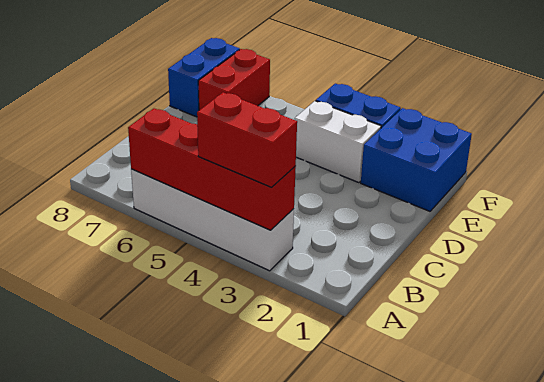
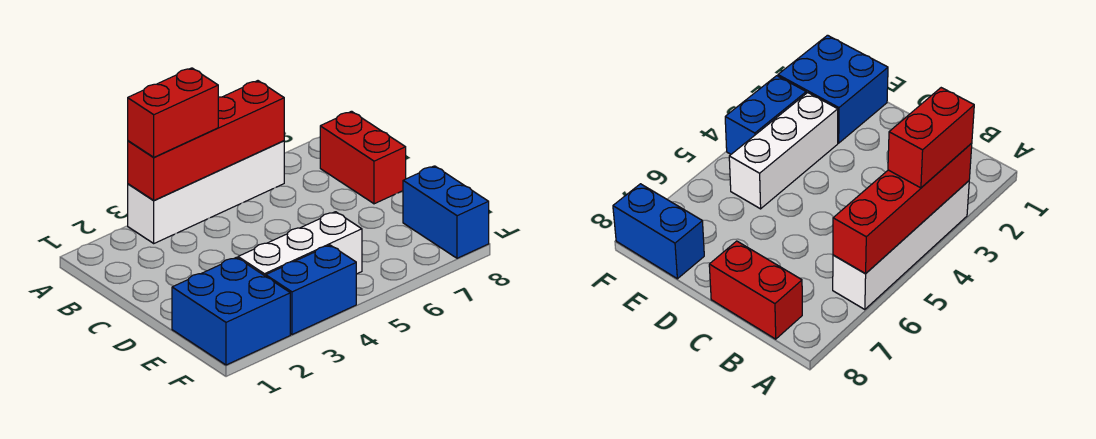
white 1x2 brick [295,101,381,183] -> white 1x3 brick [238,212,362,276]
red 1x2 brick [198,49,270,110] -> red 1x2 brick moved to [320,111,406,204]

